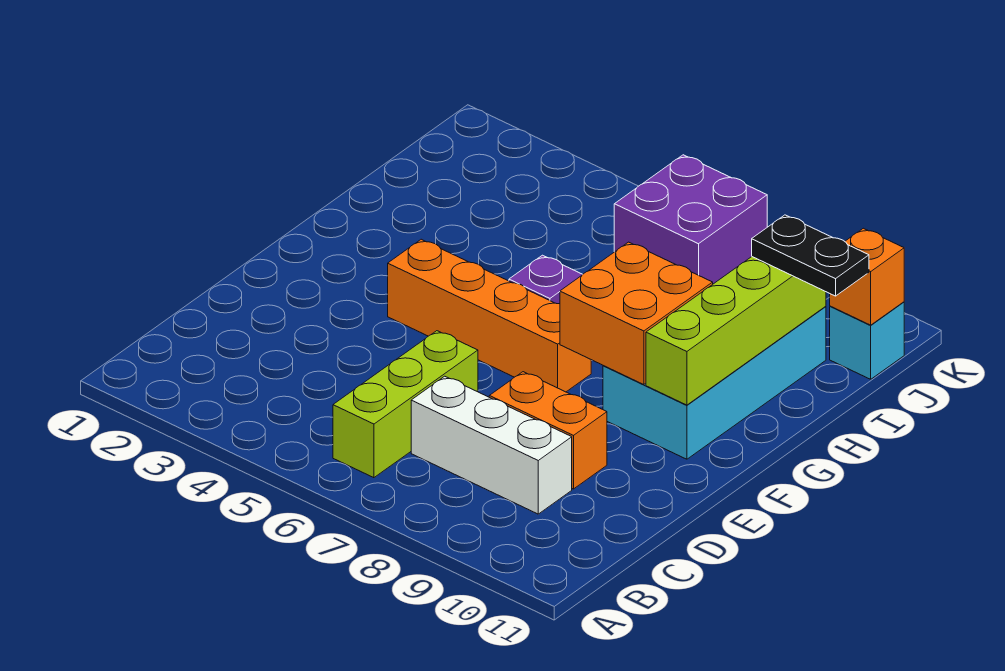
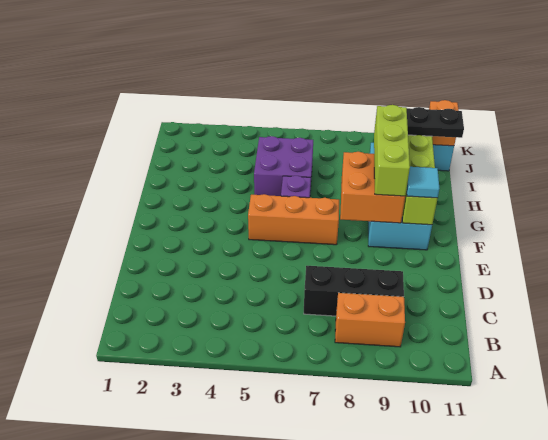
lime 1x3 brick [333,331,478,478] -> lime 1x3 brick moved to [374,105,410,196]
white 1x3 brick [411,376,572,514] -> black 1x3 brick [304,266,404,316]
orange 1x2 brick [489,372,607,489] -> orange 1x2 brick moved to [335,293,405,347]
orange 1x4 brick [388,239,591,392] -> orange 1x3 brick [248,194,339,245]
none -> cyan 1x1 tile [406,167,439,198]
purple 2x2 brick [614,155,767,284] -> purple 2x2 brick moved to [254,136,313,196]

